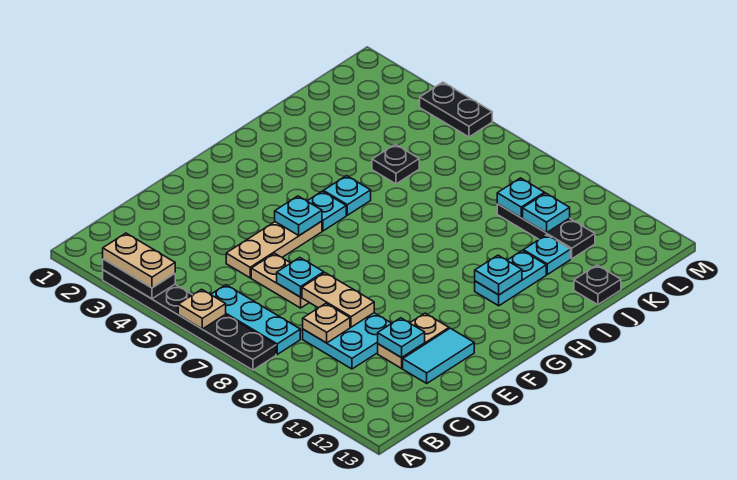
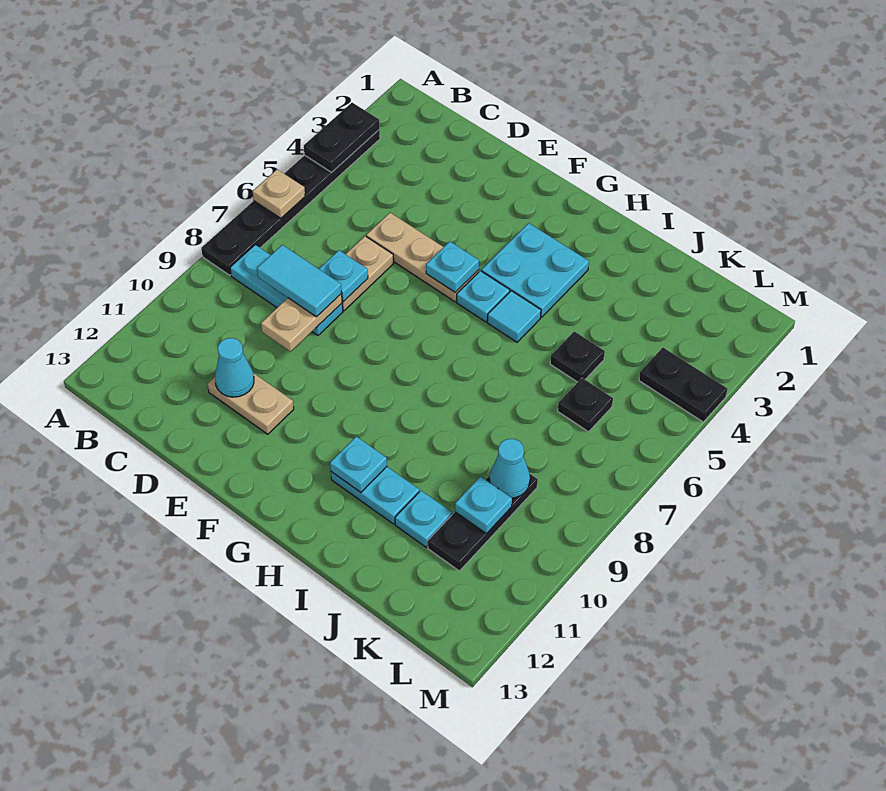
tan 1x2 plate [103,233,175,288] -> none
cyan 1x3 plate [211,285,300,354] -> cyan 1x3 plate turned to [230,245,343,335]
cyan 2x2 plate [303,313,392,369] -> cyan 2x2 plate moved to [481,223,589,317]
tan 1x1 plate [303,303,350,343] -> none
cyan 1x1 plate [378,318,425,358] -> cyan 1x1 cone [215,338,254,397]
cyan 1x2 tile [403,328,474,383] -> cyan 1x2 tile moved to [257,245,342,317]
cyan 1x1 plate [323,176,371,215] -> cyan 1x1 tile [487,291,541,342]
black 1x1 plate [574,265,621,305] -> black 1x1 plate moved to [558,378,613,432]
cyan 1x1 plate [497,178,544,218] -> cyan 1x1 cone [490,439,530,498]
black 1x2 plate [420,82,492,137] -> black 1x2 plate turned to [639,348,728,422]

